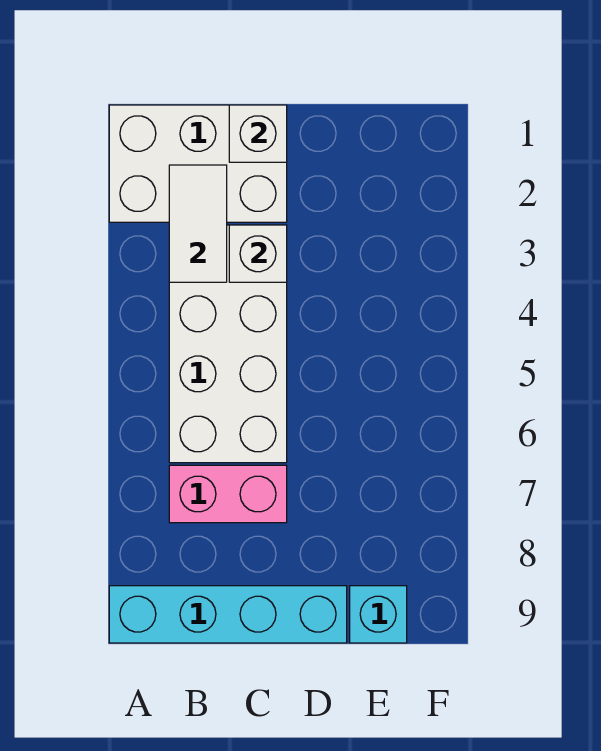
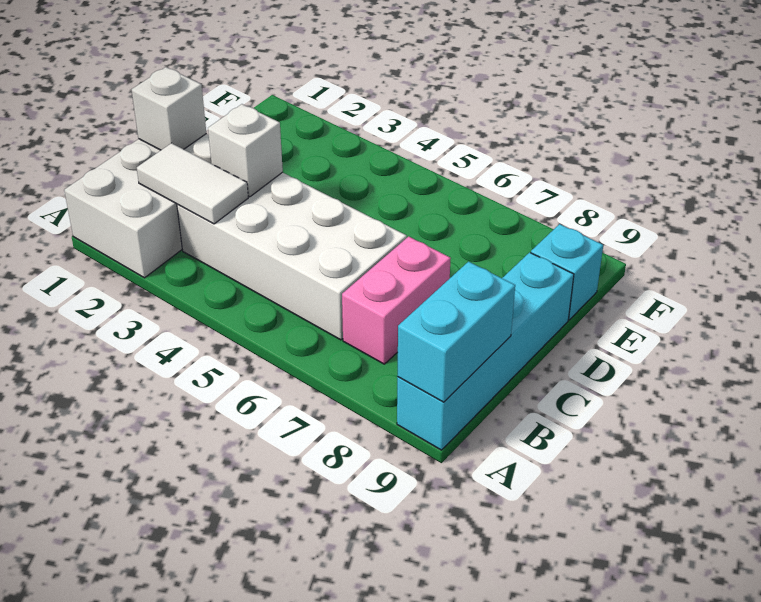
none -> cyan 1x2 brick [397,262,515,402]

